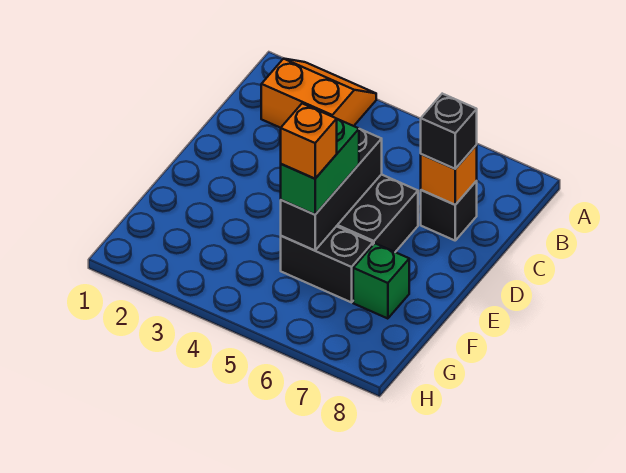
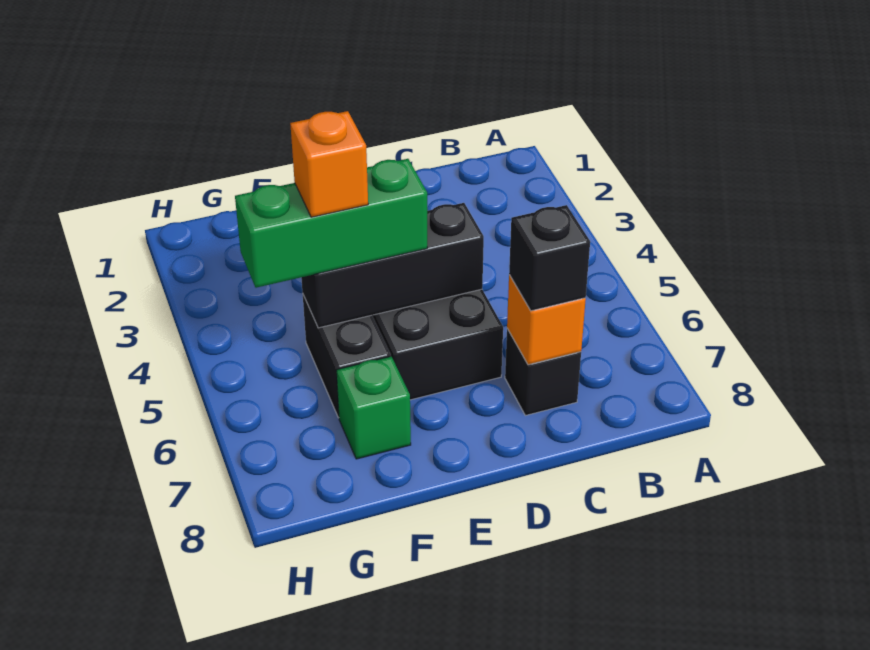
orange 2x2 slope [261,59,376,128] -> none
green 1x2 brick [281,119,359,215] -> green 1x3 brick [235,159,428,288]

